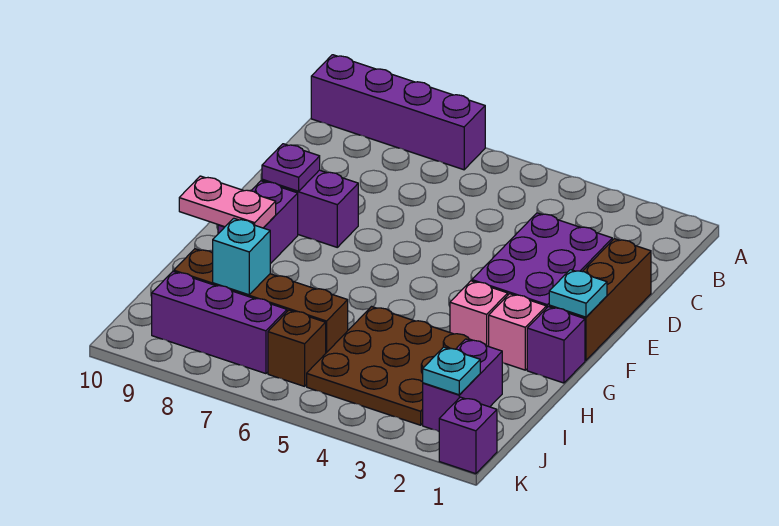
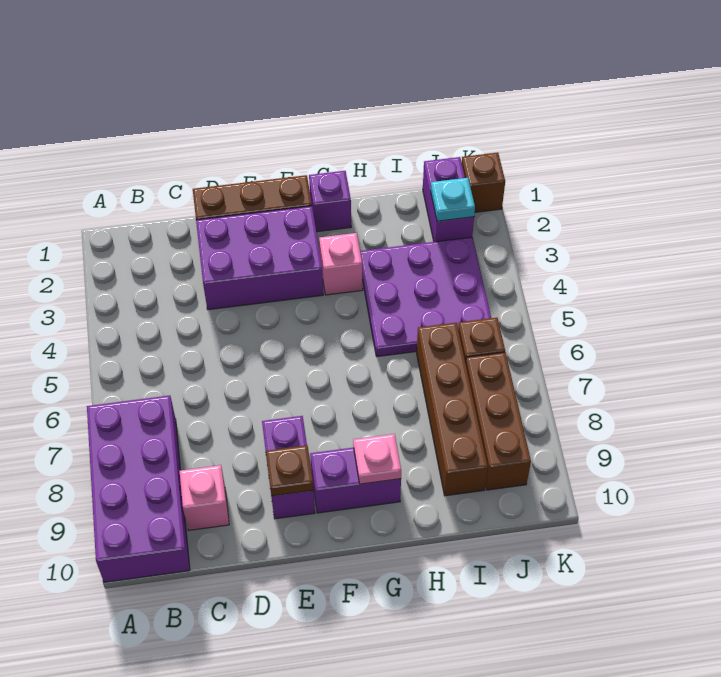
purple 1x4 brick [311,55,485,170] -> purple 2x4 brick [87,395,190,582]
purple 1x1 plate [262,144,320,191] -> brown 1x1 plate [266,445,314,496]
cyan 1x1 plate [549,270,607,317] -> none
pink 1x1 brick [489,294,546,370] -> pink 1x1 brick moved to [180,465,229,530]
pink 1x2 plate [179,176,276,228] -> pink 1x1 plate [353,434,401,484]
brown 3x3 plate [307,307,473,425] -> purple 3x3 plate [360,237,491,357]
purple 1x2 brick [423,339,502,431] -> purple 1x2 brick turned to [423,157,474,242]
cyan 1x1 brick [213,218,270,295] -> none
purple 1x3 brick [152,272,287,374] -> brown 1x3 brick [466,352,531,490]
purple 1x1 brick [439,397,497,474] -> brown 1x1 brick [462,153,505,212]

